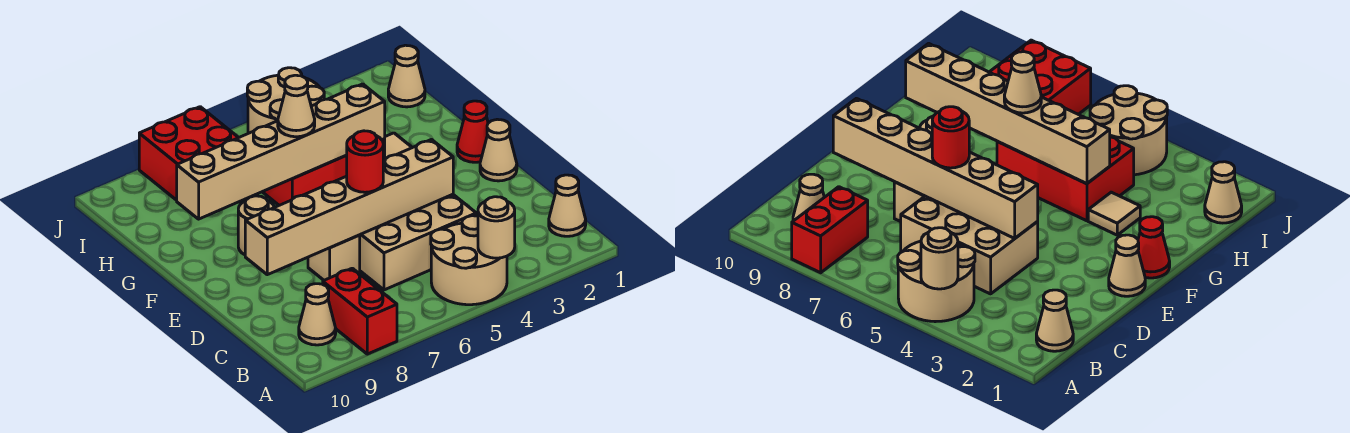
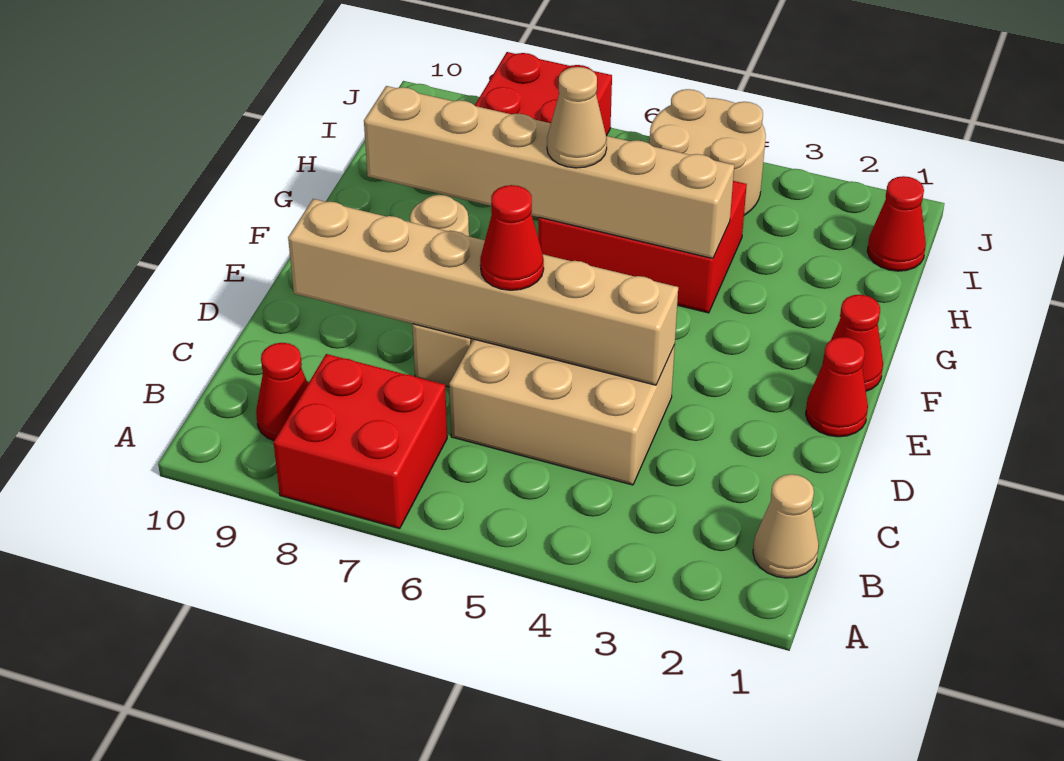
tan 2x2 round brick [431,216,507,305] -> none
tan 1x1 round brick [478,197,515,258] -> none
red 1x2 brick [323,268,397,354] -> red 2x2 brick [273,354,447,529]
tan 1x1 cone [299,284,336,345] -> red 1x1 cone [256,343,308,441]
red 1x1 round brick [347,131,383,192] -> red 1x1 cone [480,185,544,290]
tan 1x1 cone [480,119,517,181] -> red 1x1 cone [806,337,868,437]
tan 1x1 tile [385,133,412,159] -> none
tan 1x1 cone [388,45,425,107] -> red 1x1 cone [867,176,926,271]

